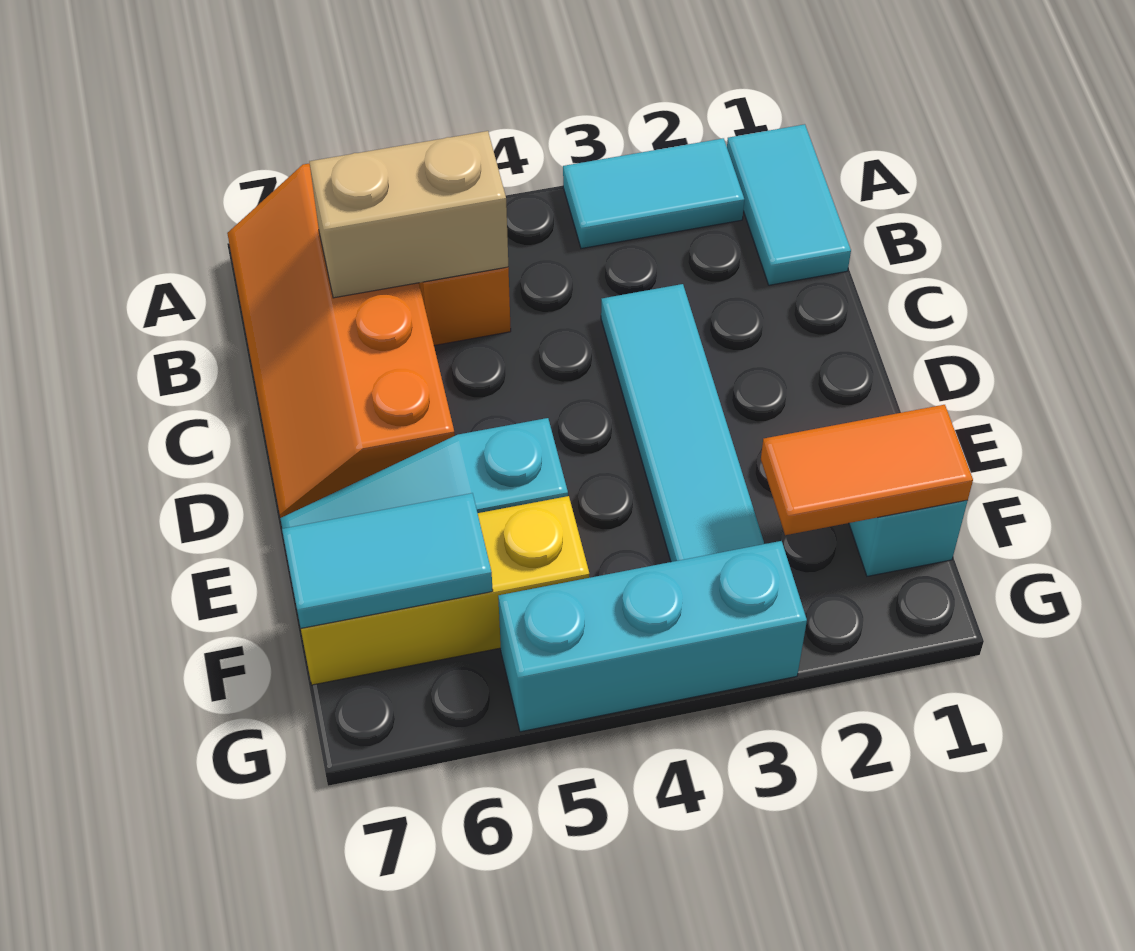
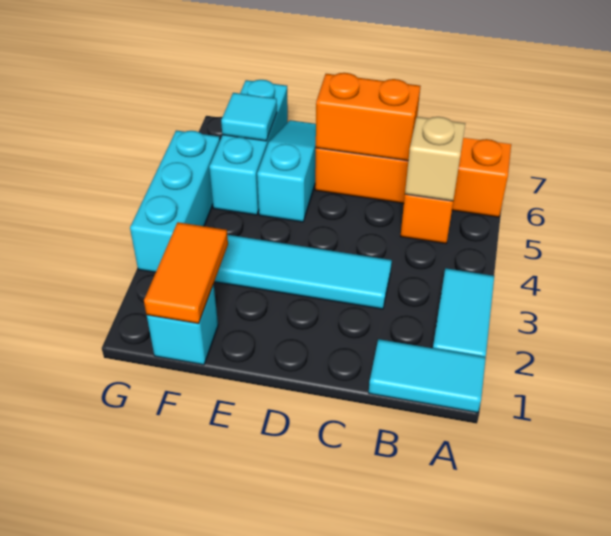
tan 1x2 brick [309,131,508,298] -> tan 1x1 brick [405,117,465,201]
none -> orange 1x2 brick [316,73,421,161]
yellow 1x3 brick [301,496,589,685] -> cyan 1x3 brick [209,80,288,215]
cyan 1x2 tile [282,493,493,628] -> cyan 1x1 tile [221,93,277,141]

